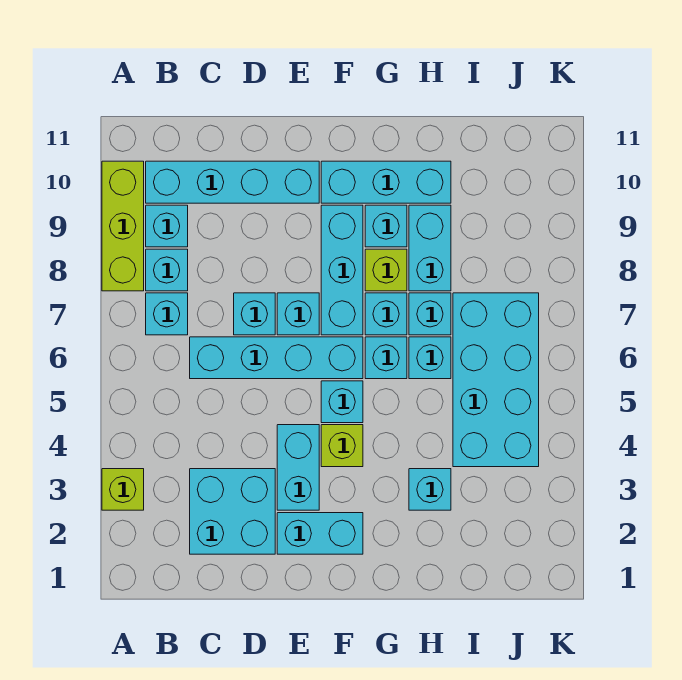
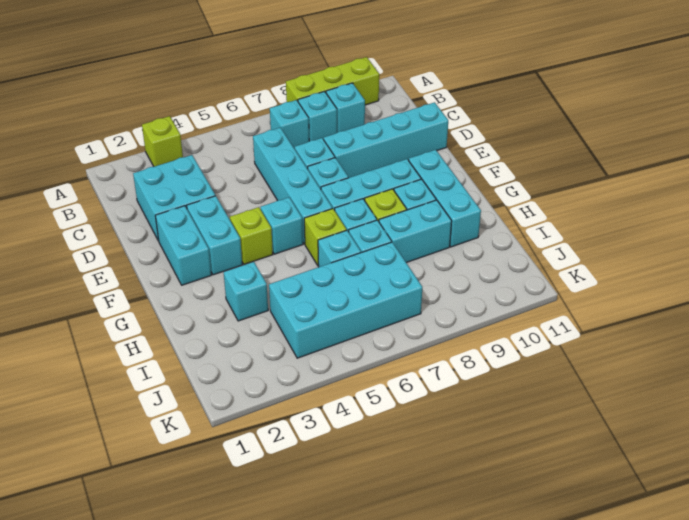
cyan 1x4 brick [146,161,319,203] -> cyan 1x4 brick turned to [324,102,448,178]
cyan 1x2 brick [277,425,319,510] -> cyan 1x2 brick turned to [187,196,242,275]
cyan 1x1 brick [365,337,407,379] -> lime 1x1 brick [304,209,347,266]

